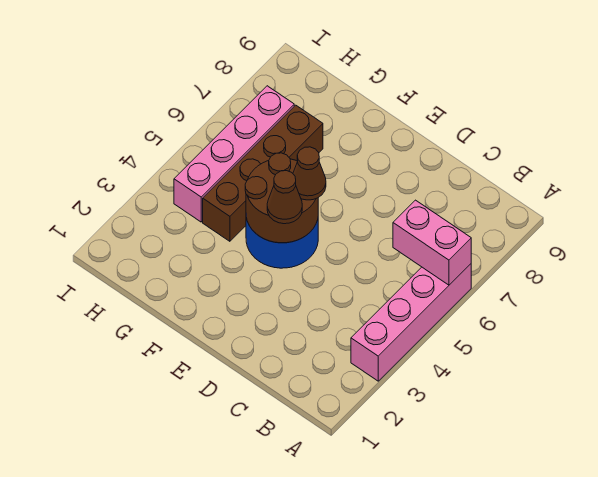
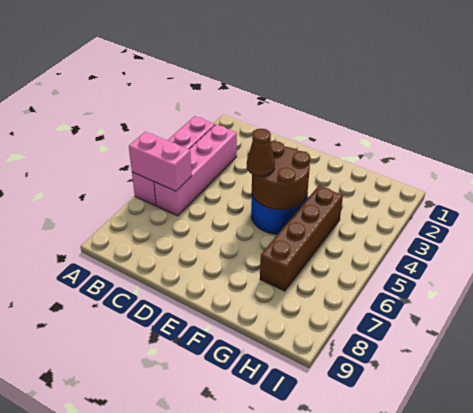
brown 1x1 cone [267,171,302,224] -> none
pink 1x4 brick [174,86,294,222] -> pink 1x4 brick moved to [154,125,237,216]

